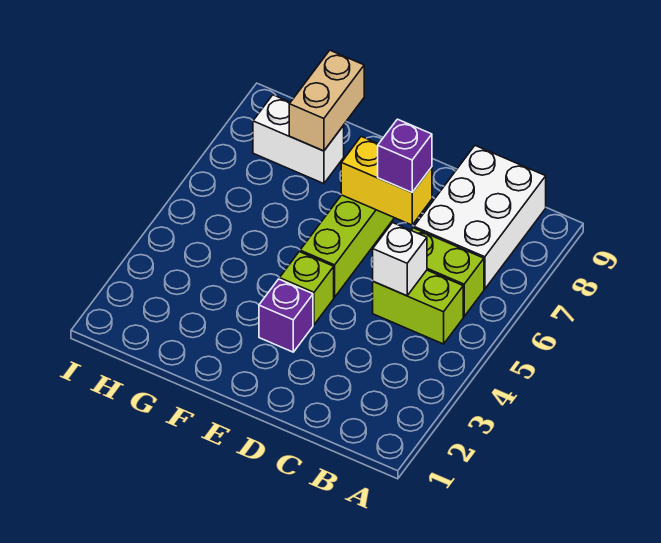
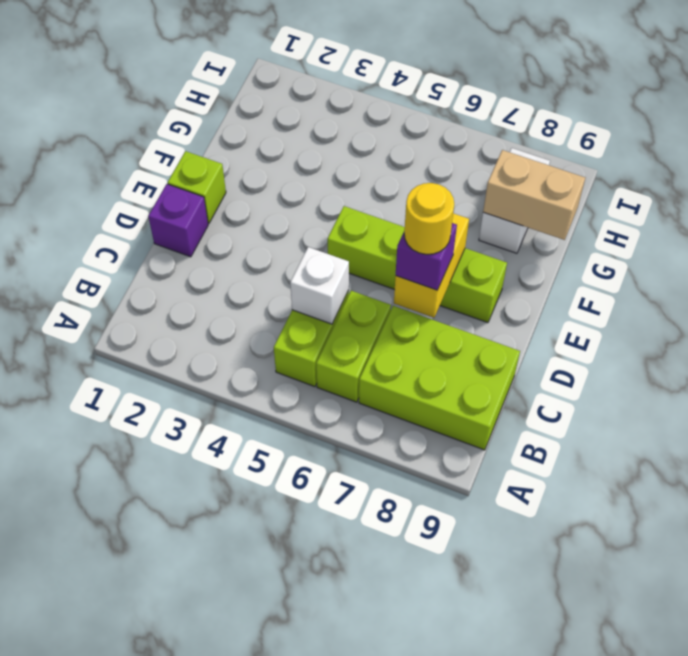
white 2x3 brick [414,146,546,289] -> lime 2x3 brick [359,306,520,450]
none -> yellow 1x1 round brick [404,183,454,254]
purple 1x1 brick [259,279,313,352] -> purple 1x1 brick moved to [148,184,208,257]
lime 1x1 brick [280,252,334,325] -> lime 1x1 brick moved to [168,151,226,223]

